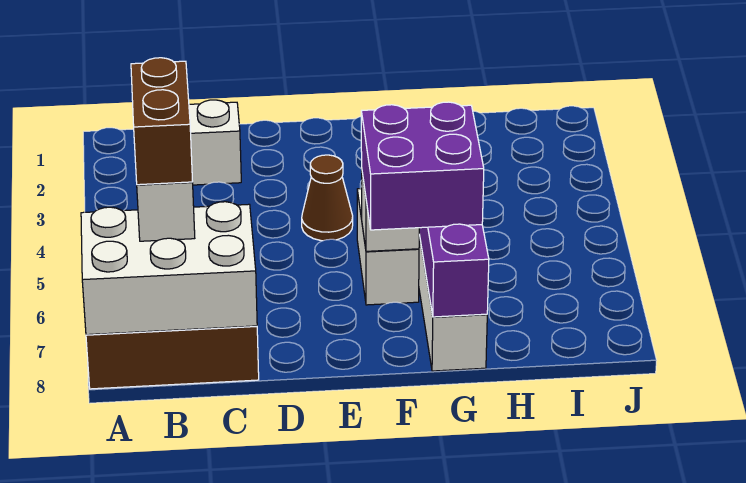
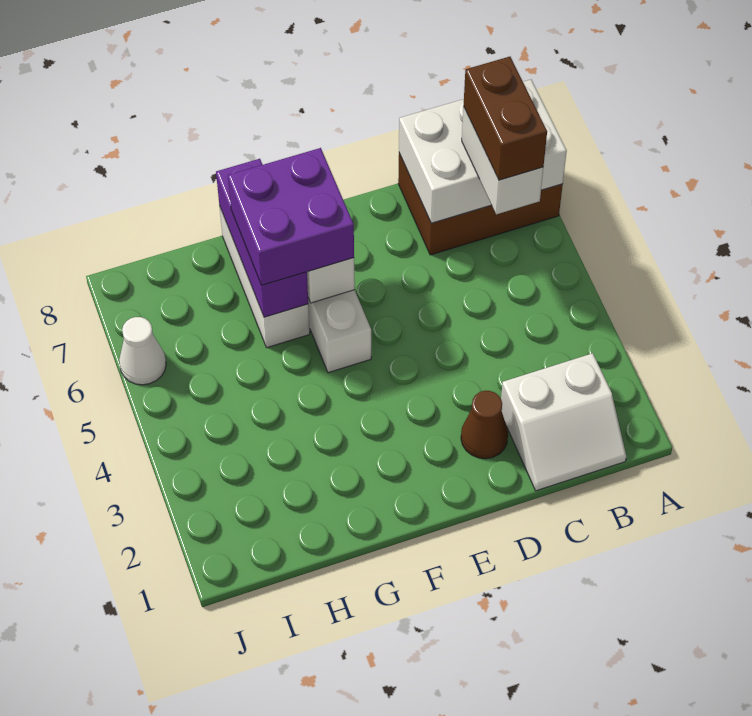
brown 1x1 cone [302,155,353,241] -> brown 1x1 cone moved to [461,391,508,459]
none -> white 1x1 cone [119,317,166,385]

